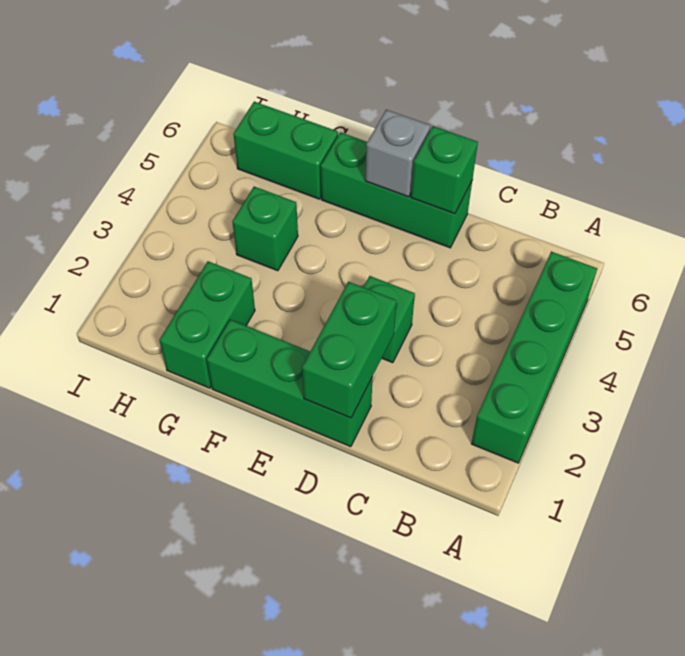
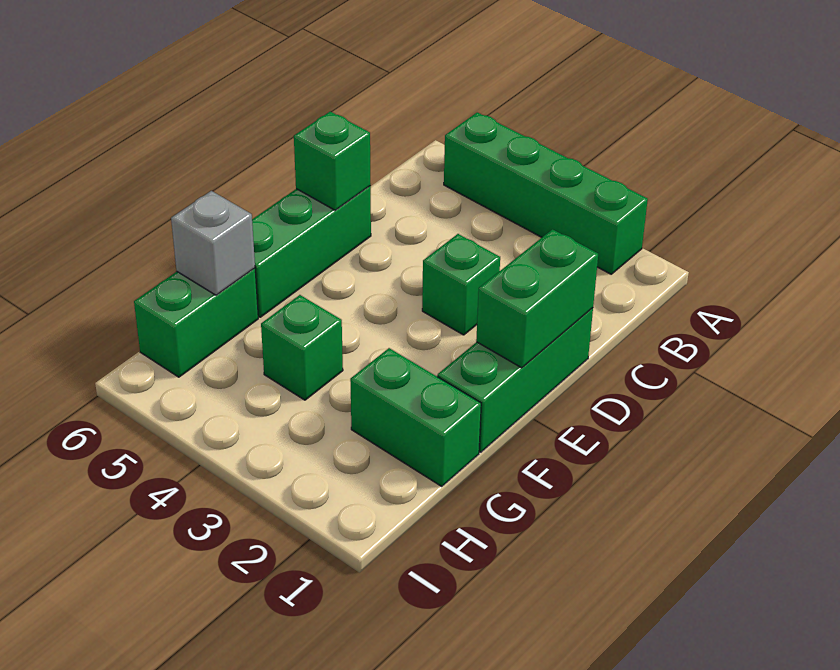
green 1x2 brick [302,282,396,418] -> green 1x2 brick turned to [476,229,598,368]
grey 1x1 brick [365,110,430,197] -> grey 1x1 brick moved to [171,191,255,295]

